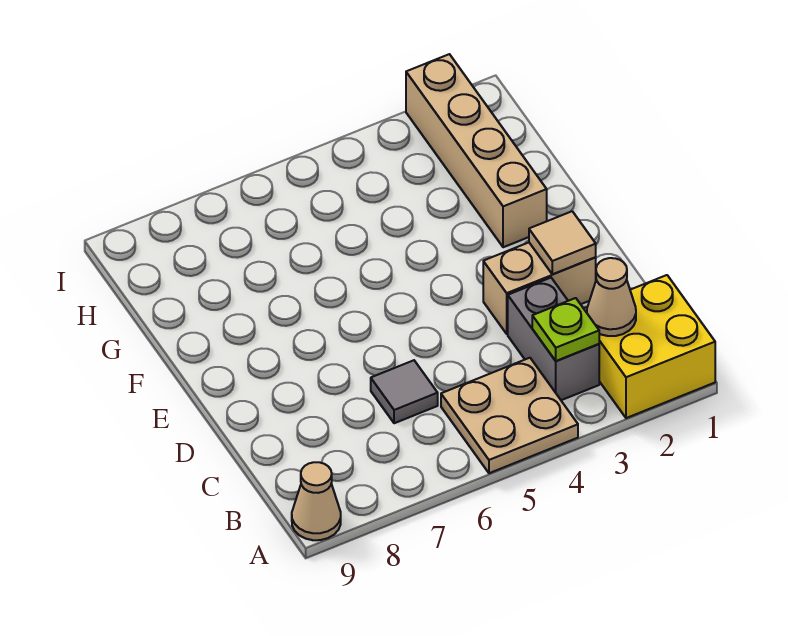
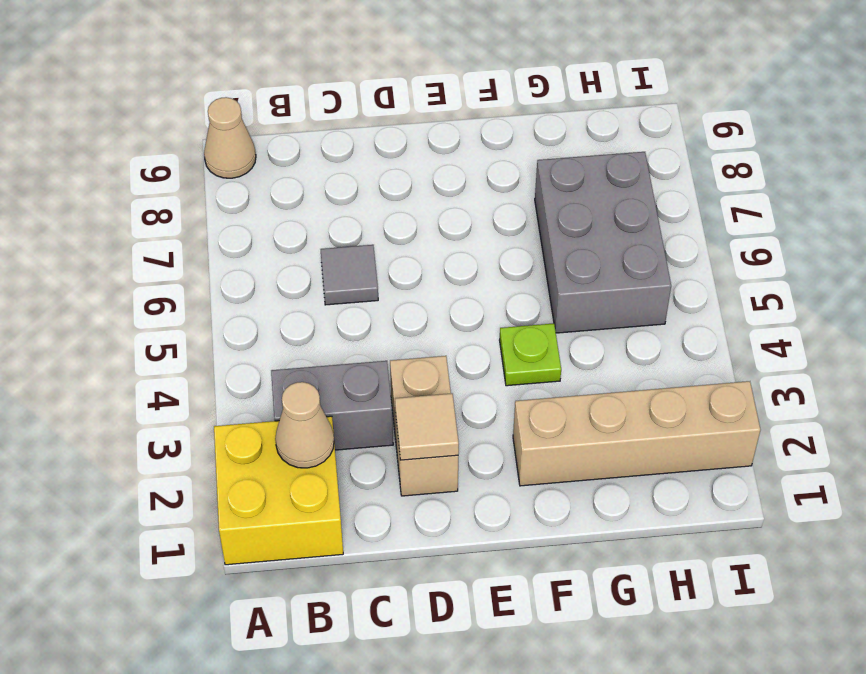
tan 2x2 plate [441,358,578,473] -> none
lime 1x1 plate [532,298,599,361] -> lime 1x1 plate moved to [500,323,561,386]
none -> grey 2x3 brick [535,152,671,333]

